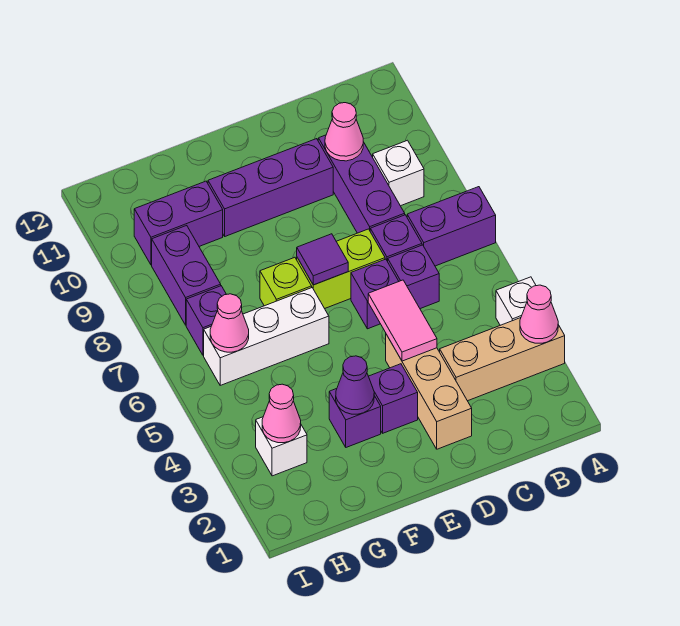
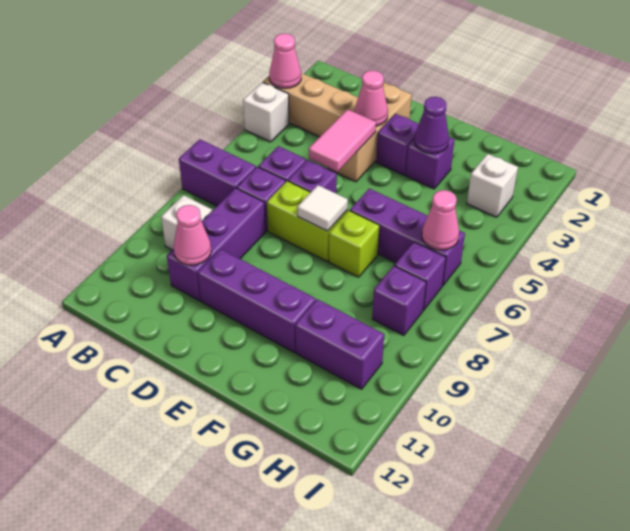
purple 1x1 tile [297,234,348,285] -> white 1x1 tile [297,185,348,231]
white 1x3 brick [204,288,329,385] -> purple 1x3 brick [350,189,465,286]
pink 1x1 cone [262,384,301,443] -> pink 1x1 cone moved to [355,71,388,126]
purple 1x2 brick [152,225,221,325] -> purple 1x1 brick [372,266,426,335]

